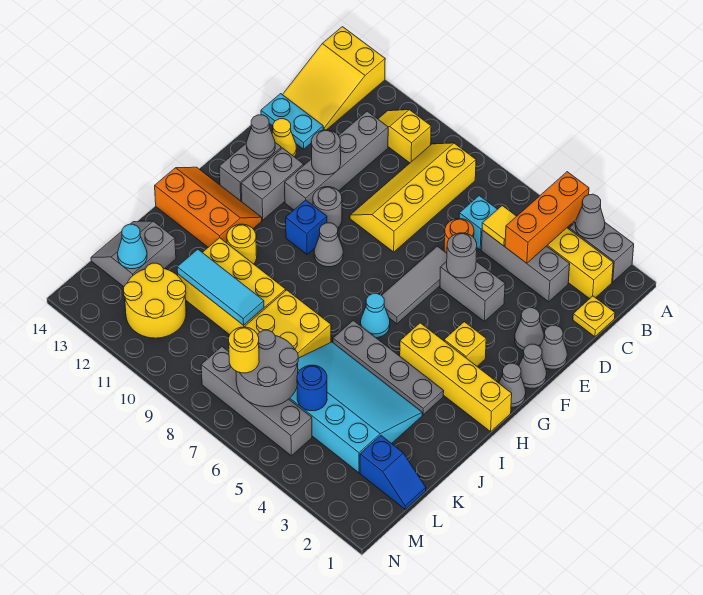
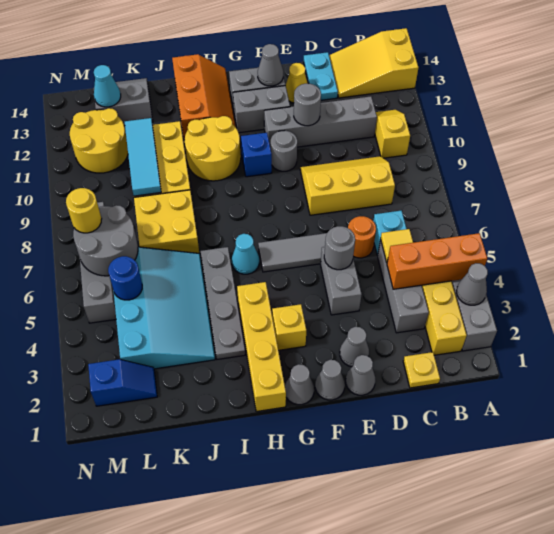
yellow 2x4 slope [350,143,476,252] -> yellow 2x3 slope [300,156,395,215]
grey 1x1 cone [314,223,343,267] -> none
yellow 1x1 round brick [227,224,257,264] -> yellow 2x2 round brick [185,116,241,181]
blue 1x2 slope [360,435,426,509] -> blue 1x2 slope turned to [88,359,157,406]

